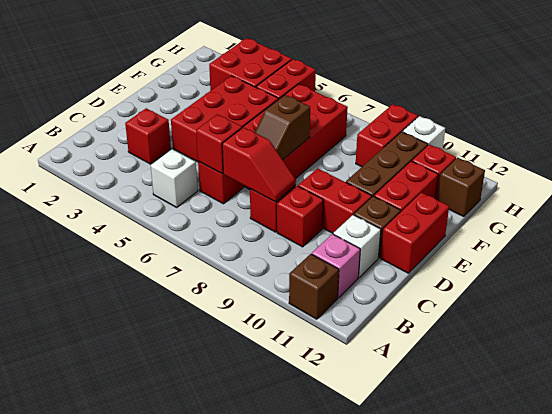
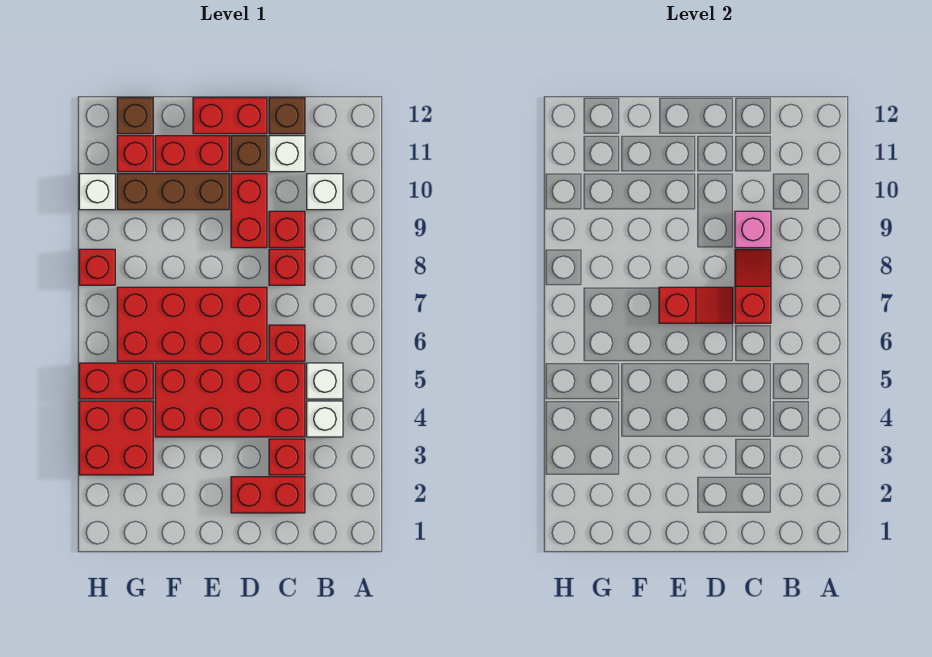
brown 1x1 brick [289,254,339,319] -> brown 1x1 brick moved to [269,98,305,134]
none -> white 1x1 brick [307,401,343,437]
none -> white 1x1 brick [307,174,343,210]
pink 1x1 brick [312,234,360,298] -> pink 1x1 brick moved to [735,211,771,248]
red 1x1 brick [196,114,242,174] -> red 1x1 brick moved to [79,249,115,285]
red 2x3 brick [171,76,278,162] -> red 2x4 brick [155,363,305,437]
brown 1x2 slope [254,95,310,159] -> red 1x2 slope [659,287,733,323]
red 1x2 brick [356,104,418,167] -> red 1x2 brick moved to [231,477,305,513]

